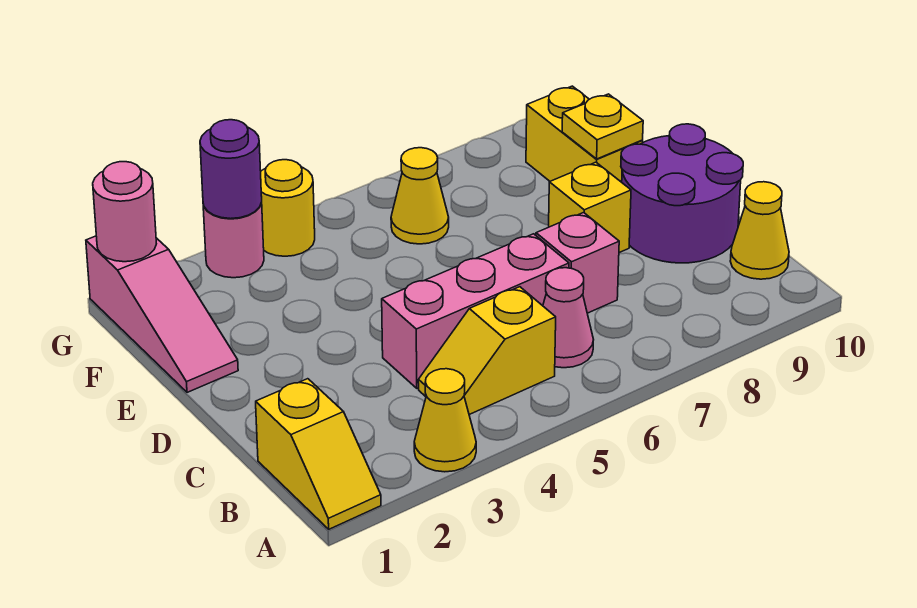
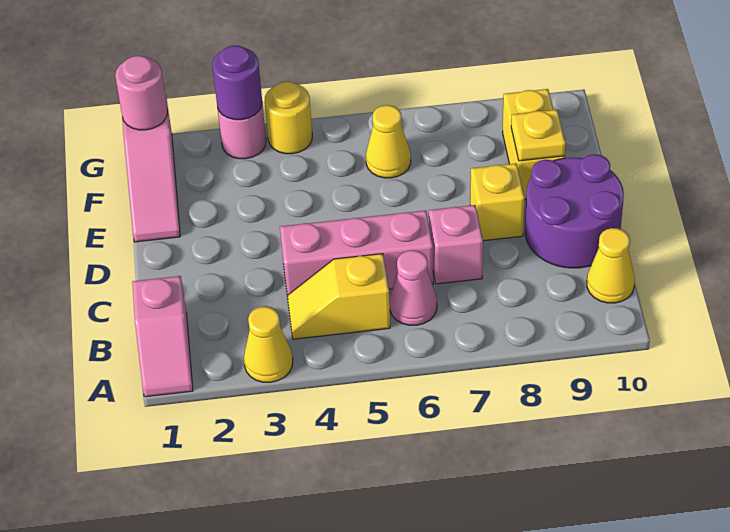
yellow 1x2 slope [256,379,381,529] -> pink 1x2 slope [132,276,193,397]

